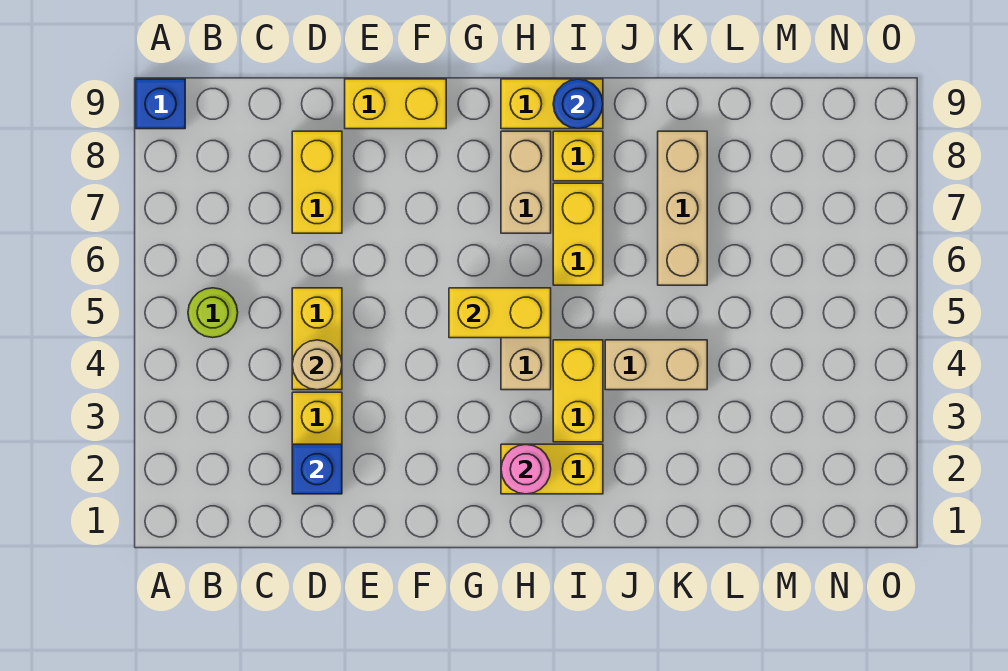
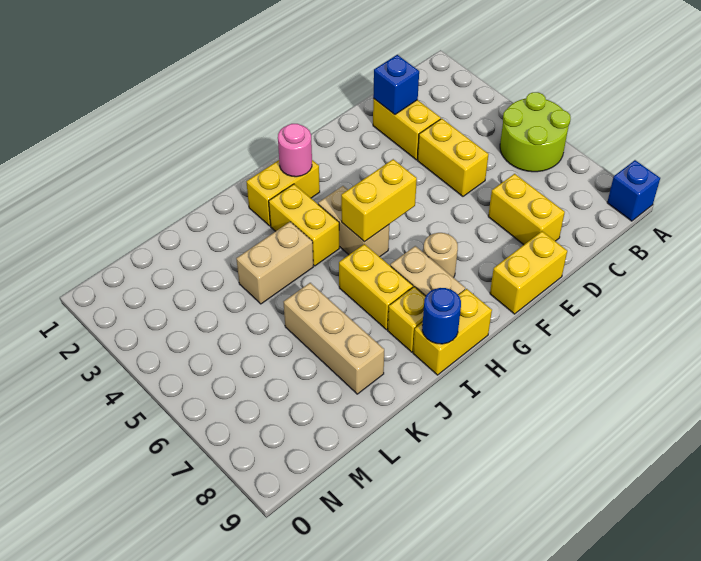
lime 1x1 round brick [188,288,238,338] -> lime 2x2 round brick [500,92,571,172]
tan 1x1 round brick [292,340,342,390] -> tan 1x1 round brick moved to [423,233,458,278]

